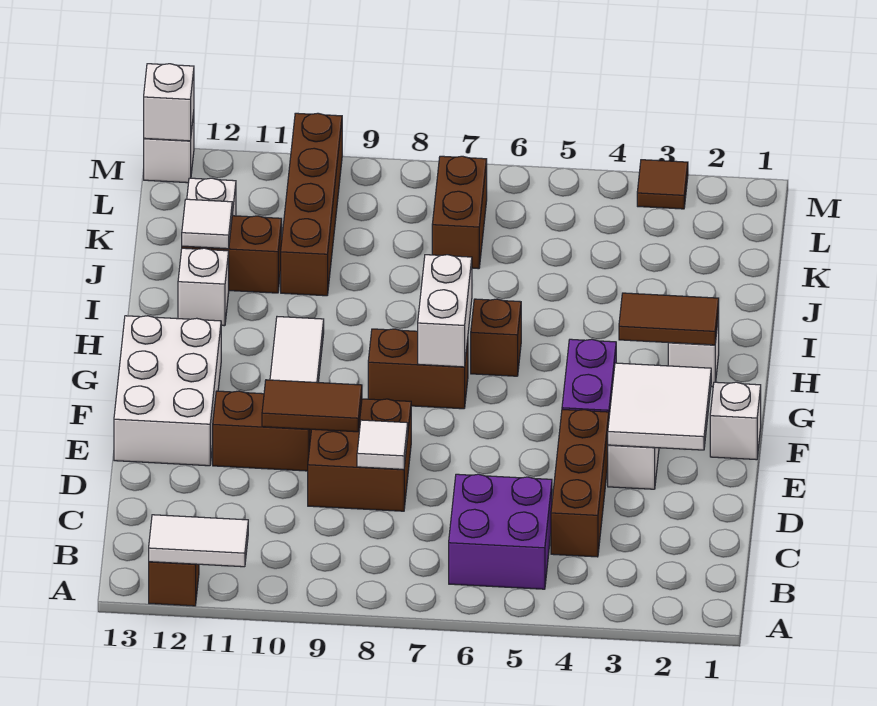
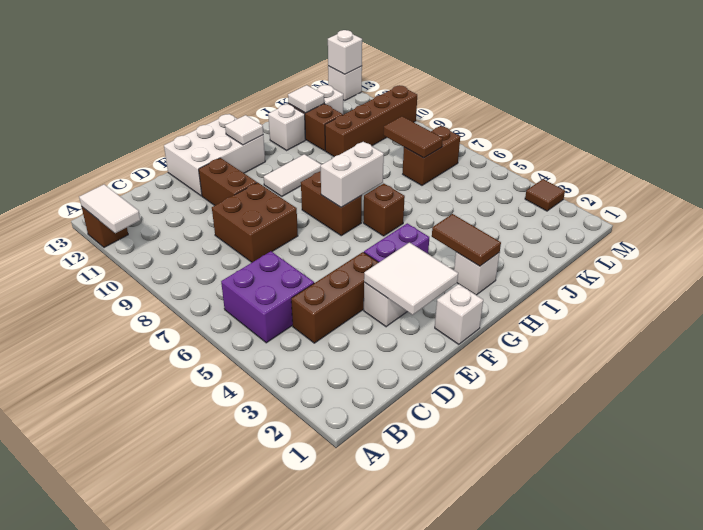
white 1x1 tile [357,420,408,469] -> white 1x1 tile moved to [225,115,263,145]
brown 1x2 tile [262,380,362,432] -> brown 1x2 tile moved to [383,116,443,158]

